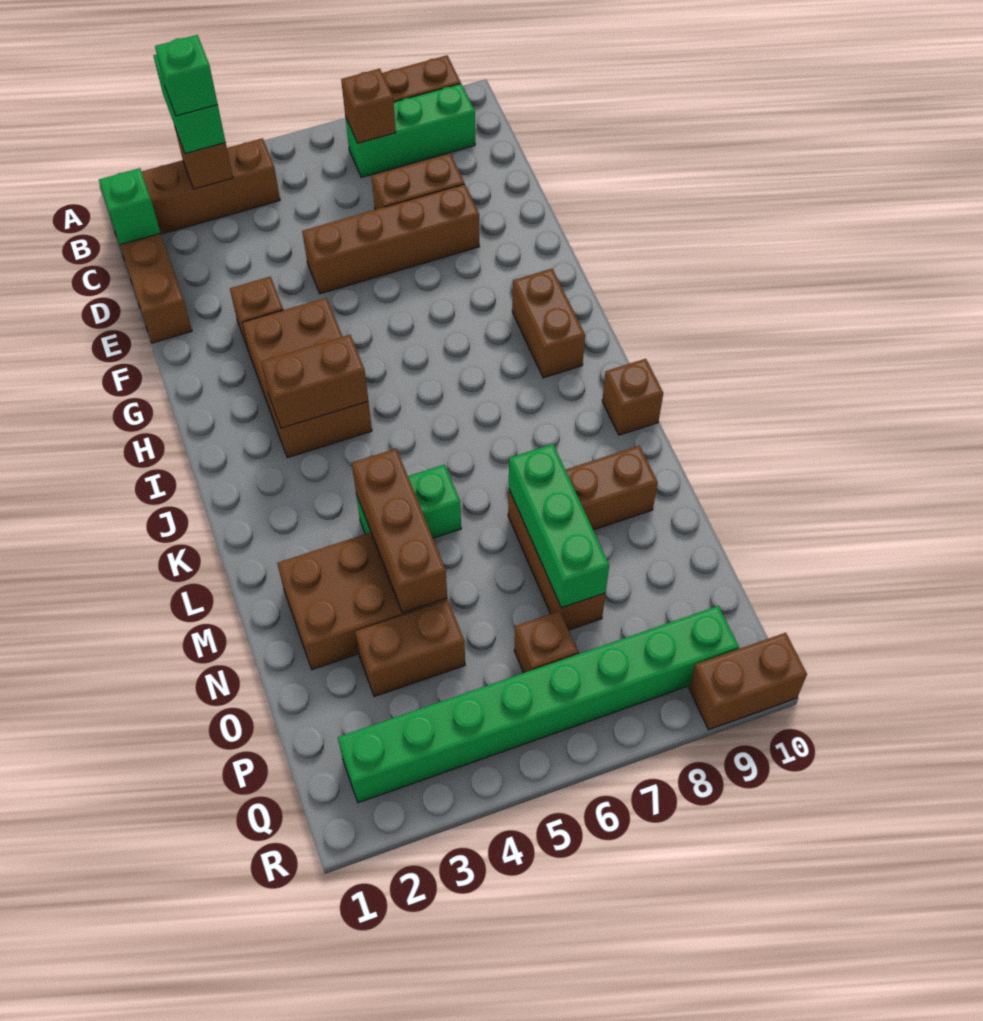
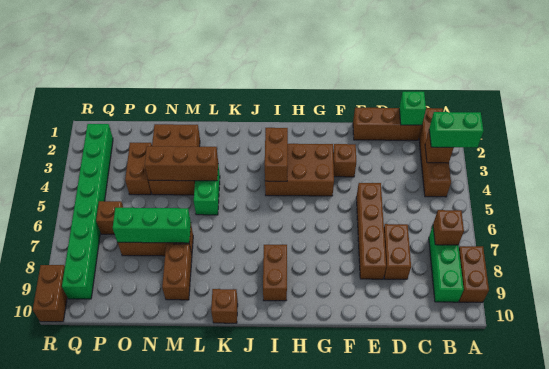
green 1x1 brick [155,35,218,116] -> none
brown 1x2 brick [512,269,585,378] -> brown 1x2 brick turned to [263,245,287,301]

